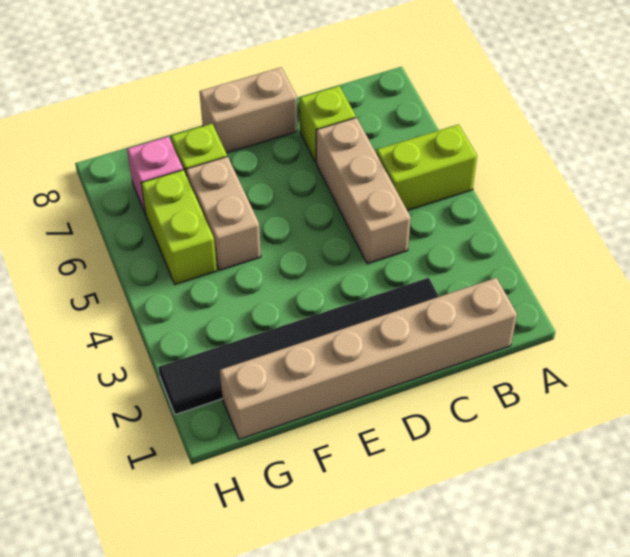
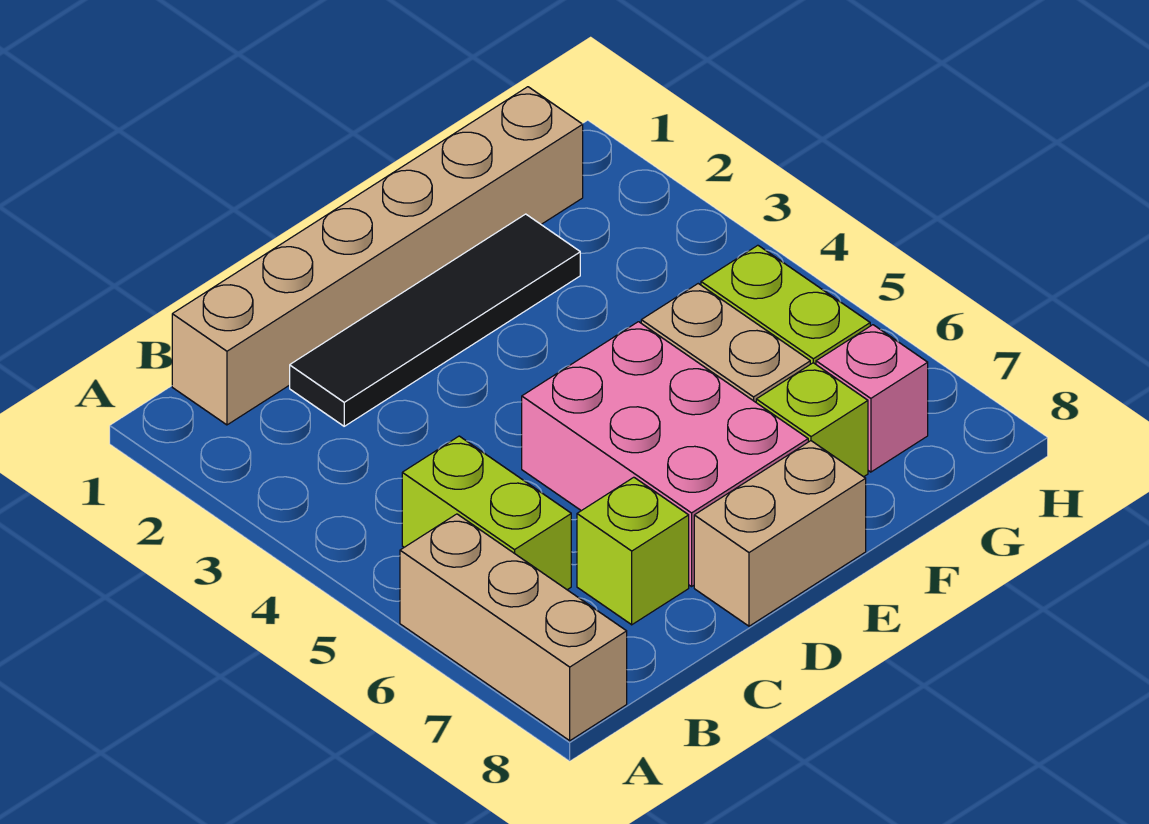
lime 1x2 brick [376,124,477,211] -> lime 1x2 brick turned to [402,436,571,590]
black 1x6 tile [158,278,439,415] -> black 1x4 tile [290,214,580,426]
tan 1x3 brick [316,118,411,264] -> tan 1x3 brick moved to [400,514,627,741]
none -> pink 2x3 brick [522,322,808,587]

